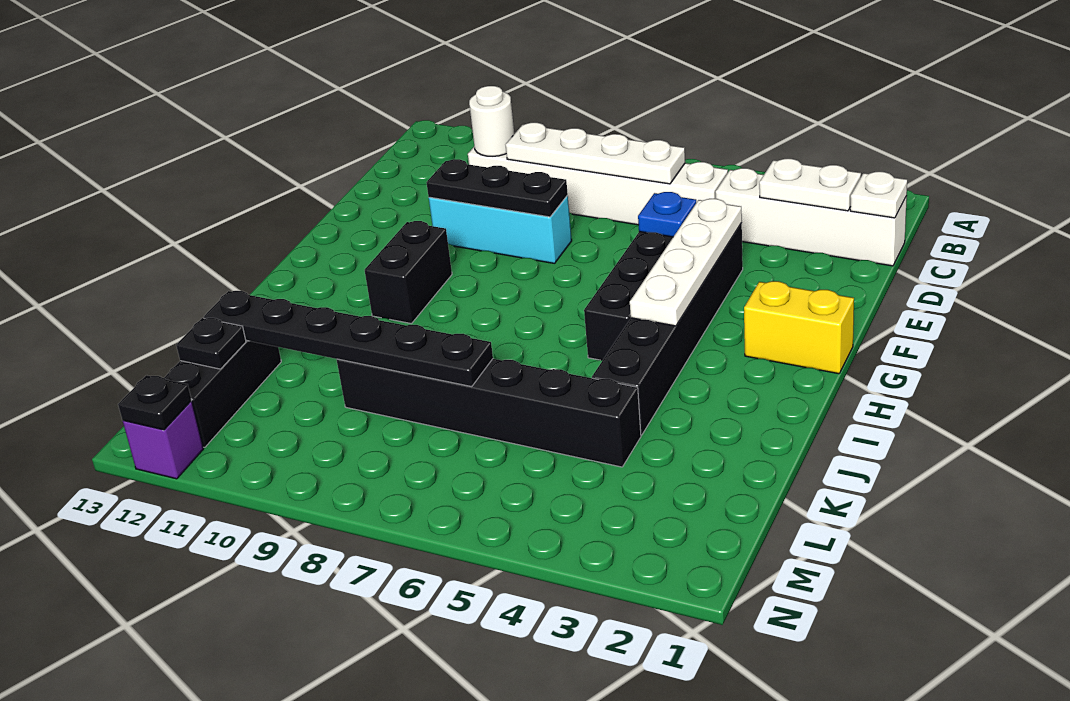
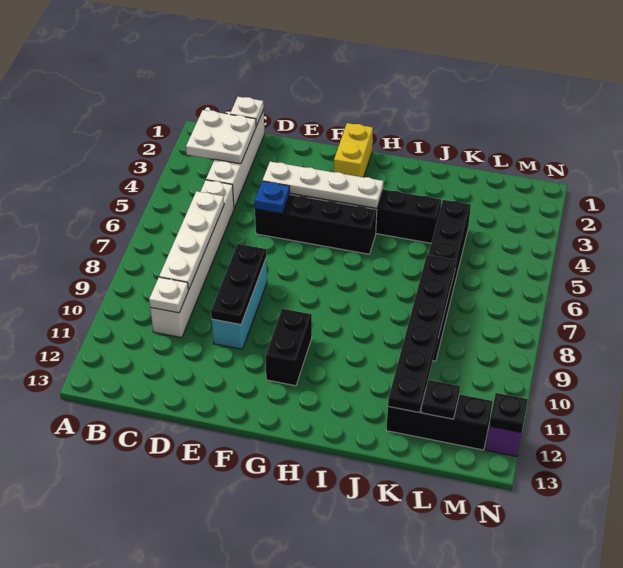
white 1x2 plate [759,159,861,211] -> white 2x2 plate [186,110,256,164]
white 1x1 round brick [469,86,514,157] -> white 1x1 plate [149,277,188,313]
black 1x2 brick [365,221,452,324] -> black 1x2 brick turned to [266,309,312,386]

